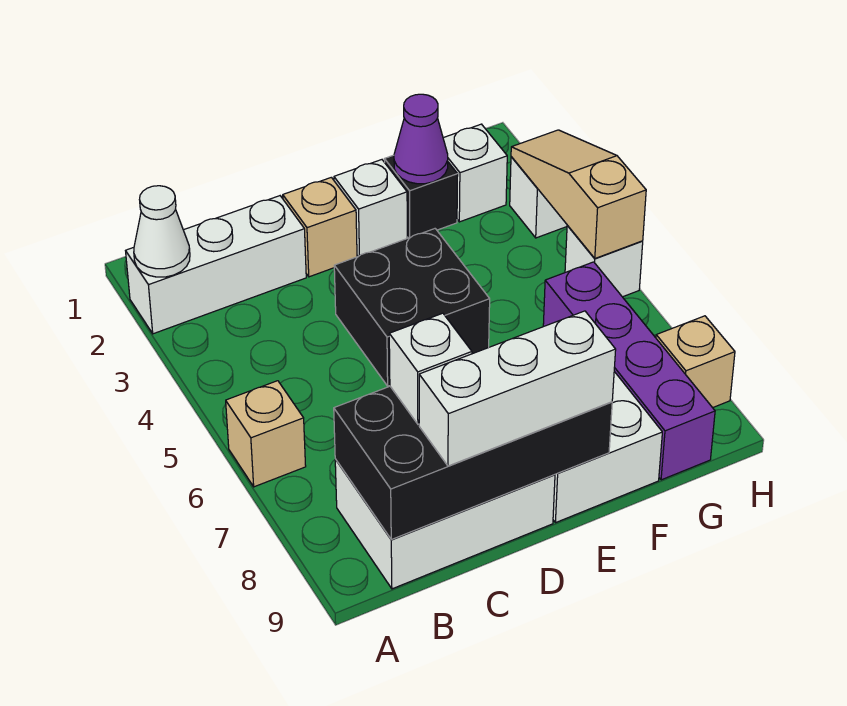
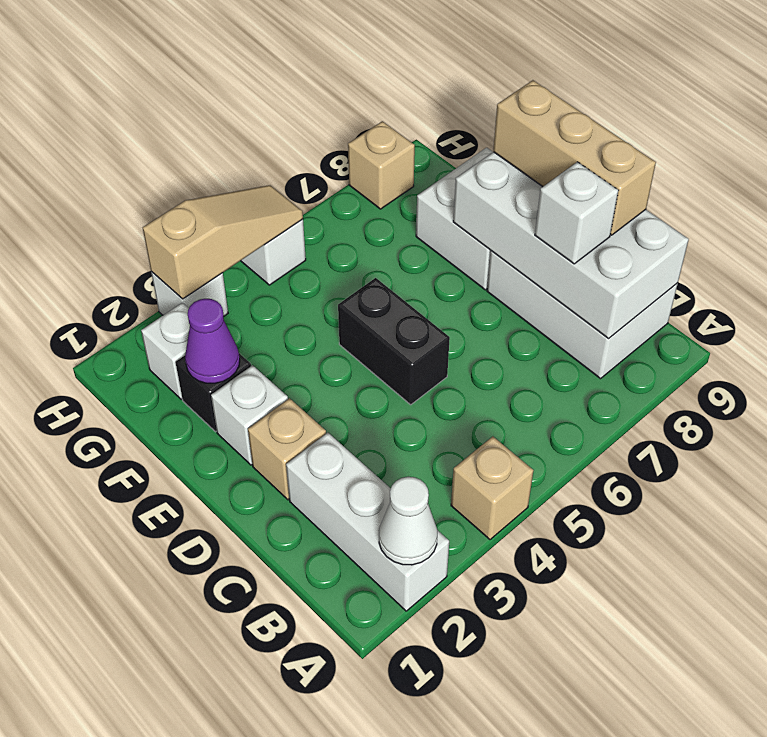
tan 1x1 brick [226,381,306,487] -> tan 1x1 brick moved to [451,436,534,540]
black 2x4 brick [334,386,612,540] -> white 2x4 brick [453,152,689,338]
white 1x3 brick [419,311,616,466] -> tan 1x3 brick [493,80,656,235]
black 2x2 brick [334,229,490,386] -> black 1x2 brick [338,278,450,405]
purple 1x4 brick [543,262,715,480] -> none
tan 1x3 slope [511,130,646,258] -> tan 1x3 slope turned to [143,185,303,299]

